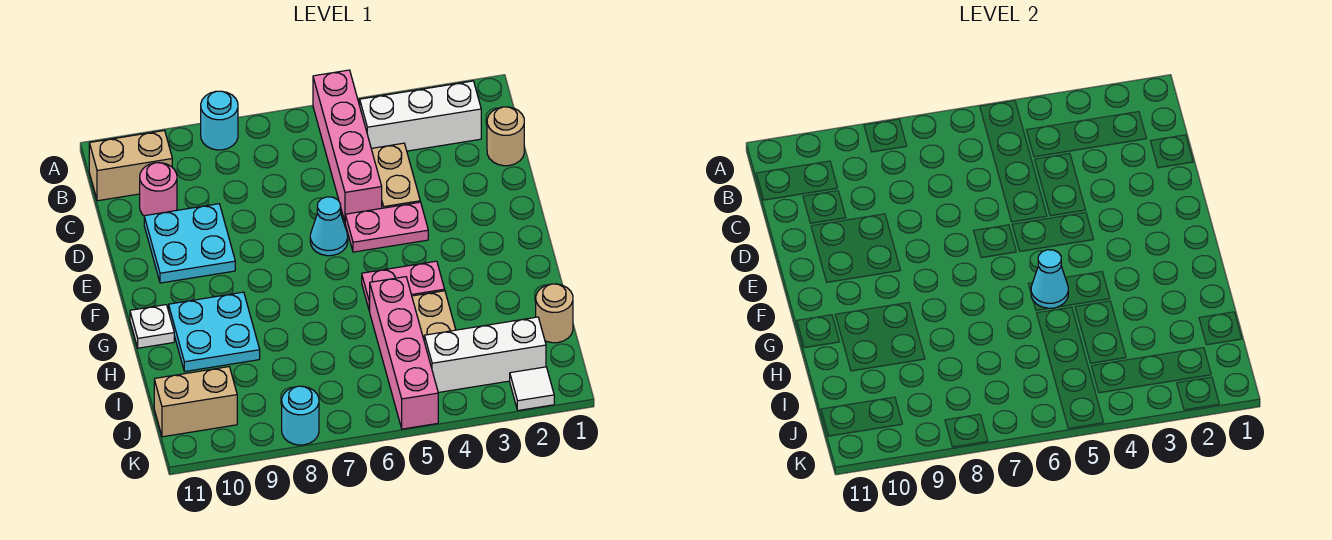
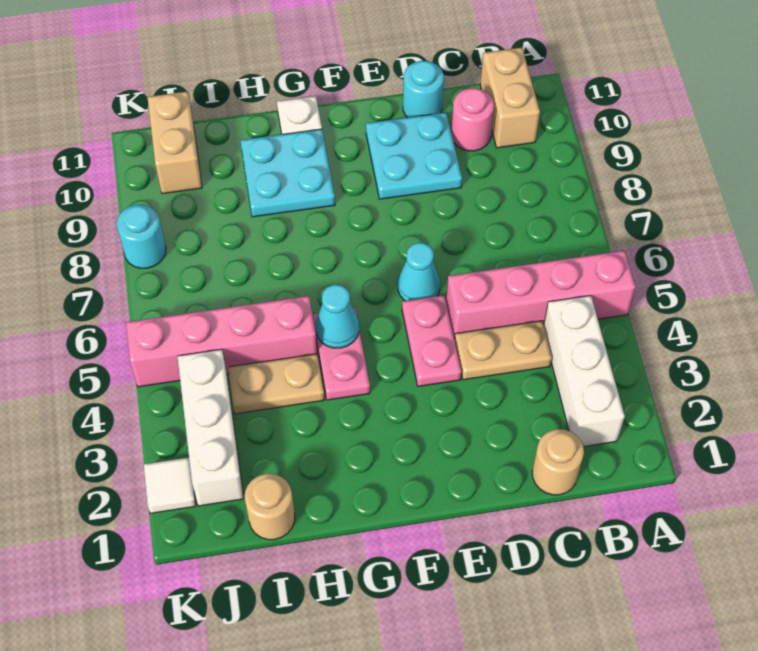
cyan 1x1 round brick [201,91,238,150] -> cyan 1x1 round brick moved to [403,61,444,118]

